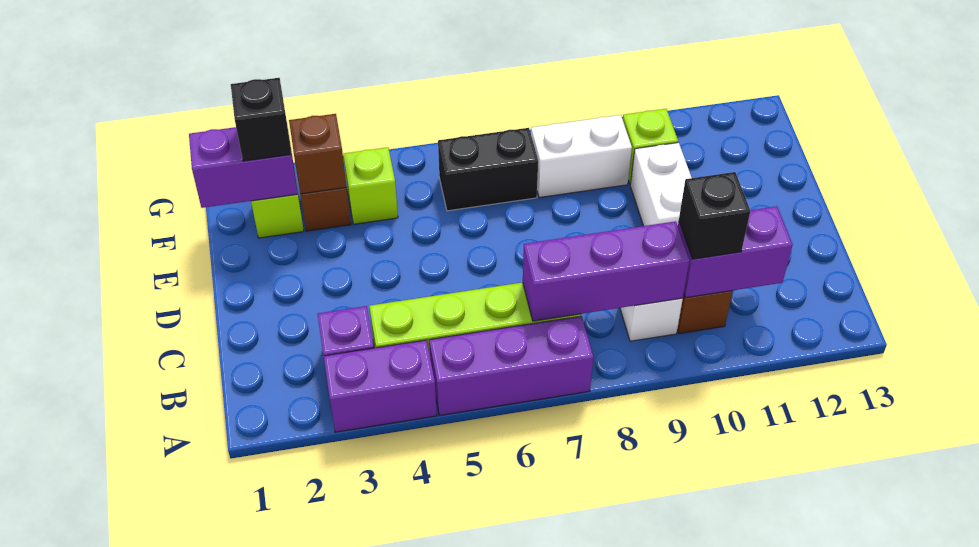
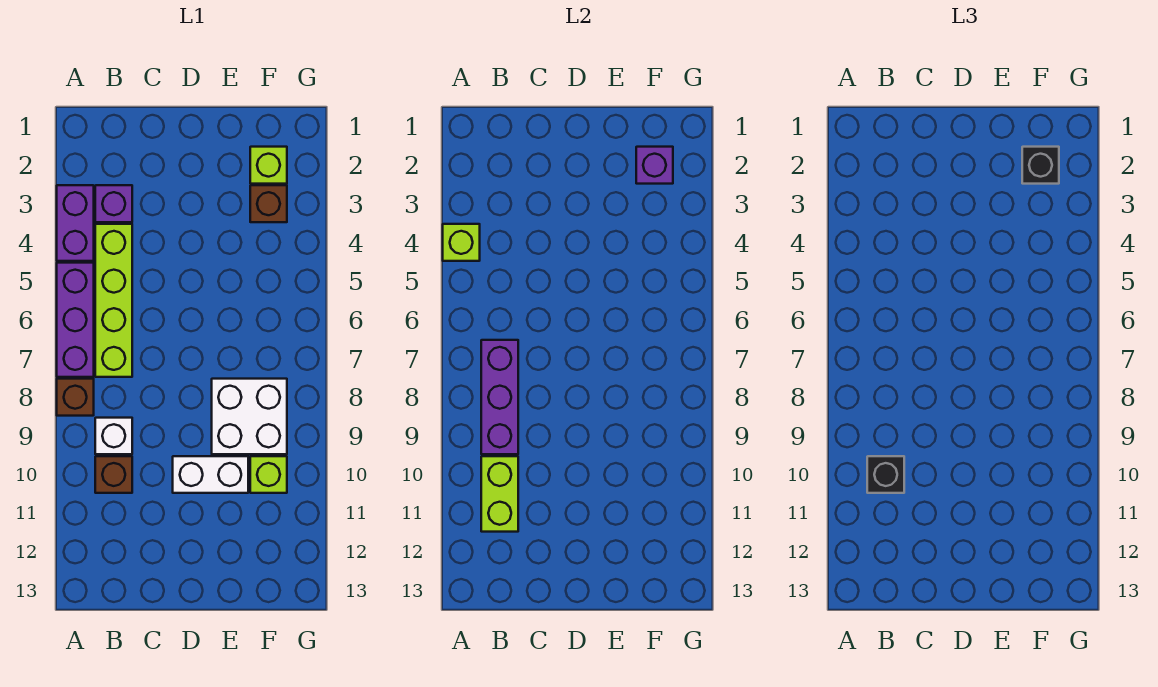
purple 1x2 brick [678,206,793,298] -> lime 1x2 brick [481,456,518,532]
purple 1x2 brick [189,127,298,208] -> purple 1x1 brick [636,147,673,184]
brown 1x1 brick [289,114,347,194] -> brown 1x1 brick moved to [57,379,94,416]
lime 1x1 brick [343,147,398,224] -> lime 1x1 brick moved to [443,224,480,261]
black 1x2 brick [438,128,538,211] -> none
white 1x2 brick [531,115,632,198] -> white 2x2 brick [212,379,287,454]

